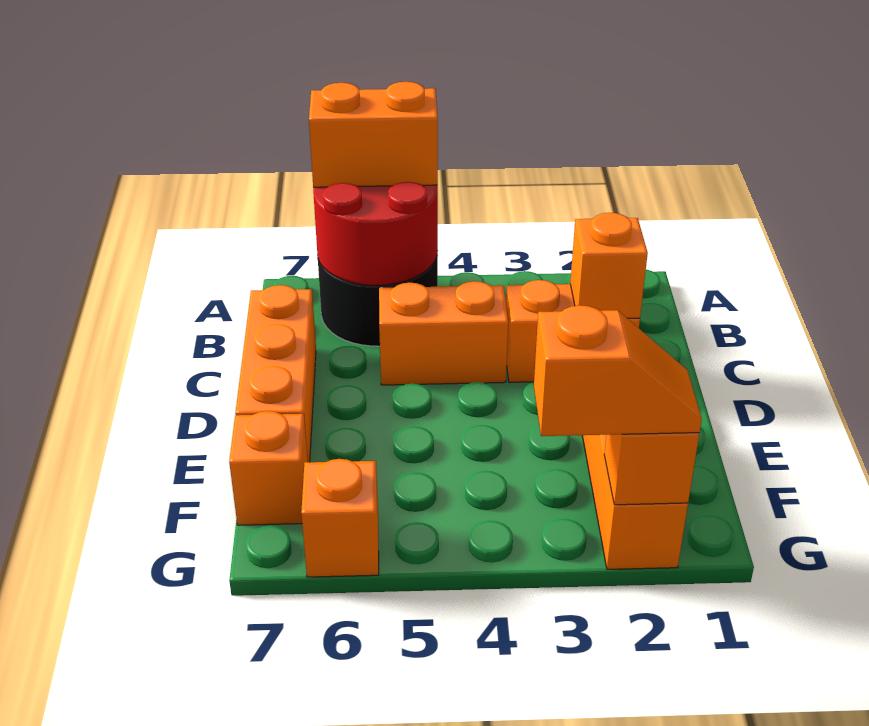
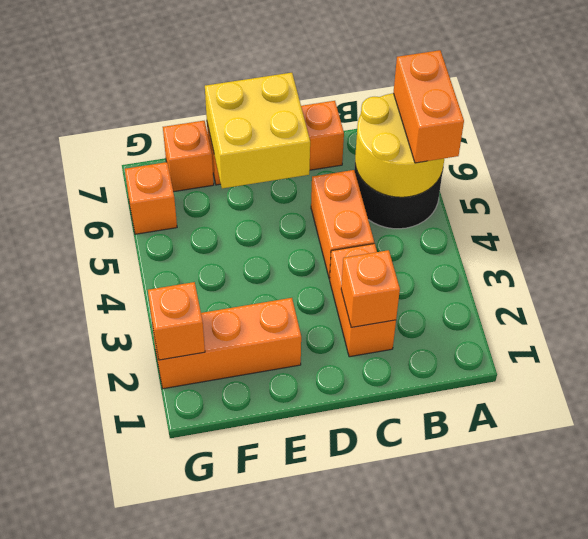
red 2x2 round brick [313,182,438,285] -> yellow 2x2 round brick [355,93,444,197]
none -> yellow 2x2 brick [205,73,310,188]
orange 1x2 slope [534,305,702,436] -> none

